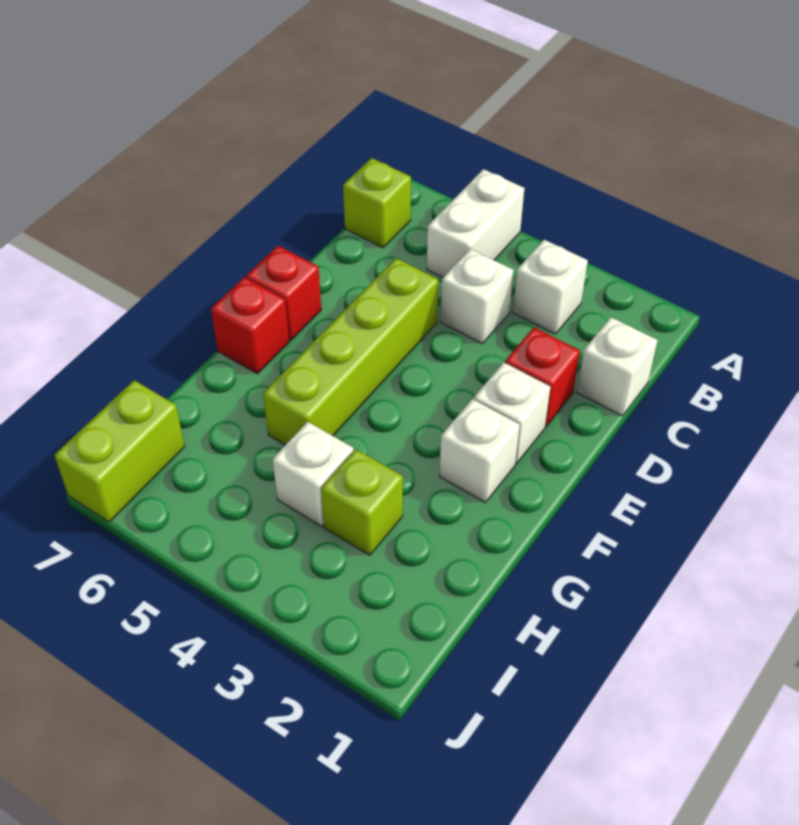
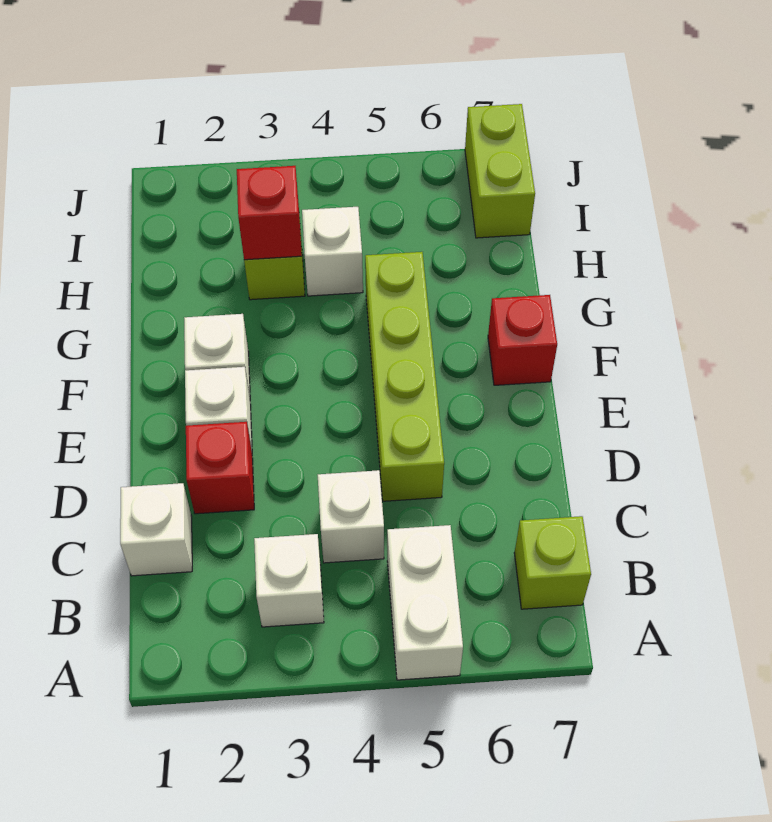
red 1x1 brick [246,246,321,340] -> red 1x1 brick moved to [237,166,302,260]

